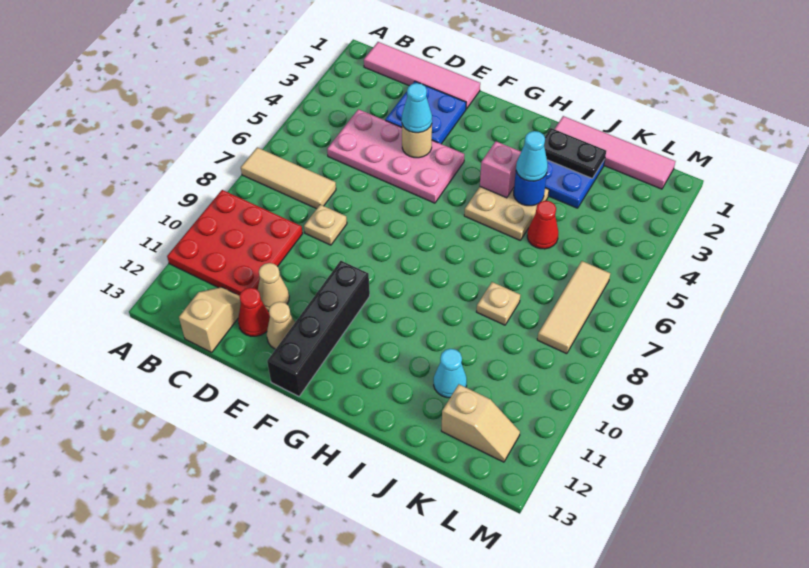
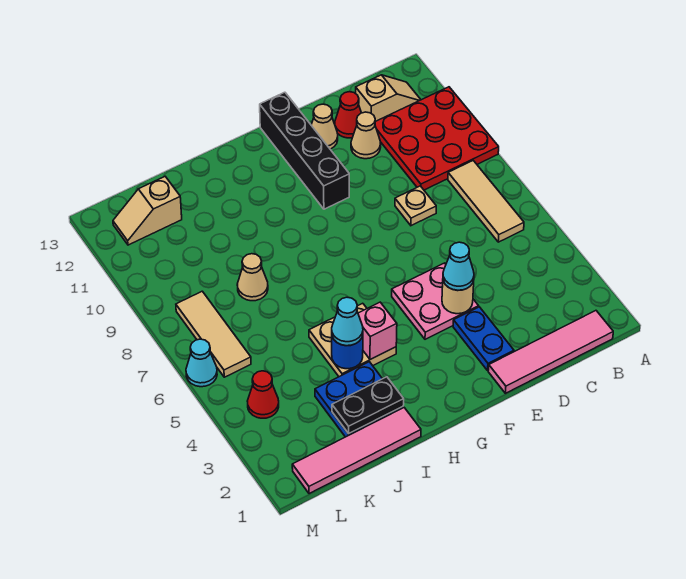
tan 1x3 tile [241,147,336,209] -> tan 1x3 tile turned to [448,161,524,242]
pink 2x4 plate [327,109,464,203] -> pink 2x2 plate [392,263,479,339]
tan 1x2 slope [179,287,241,352] -> tan 1x2 slope turned to [356,75,421,122]
blue 2x2 plate [385,81,466,144] -> blue 1x2 plate [453,307,514,370]
red 1x1 cone [527,201,558,249] -> red 1x1 cone moved to [247,371,279,418]
tan 1x1 plate [477,282,520,325] -> tan 1x1 cone [237,254,268,301]
cyan 1x1 cone [434,349,467,398] -> cyan 1x1 cone moved to [186,339,217,387]

